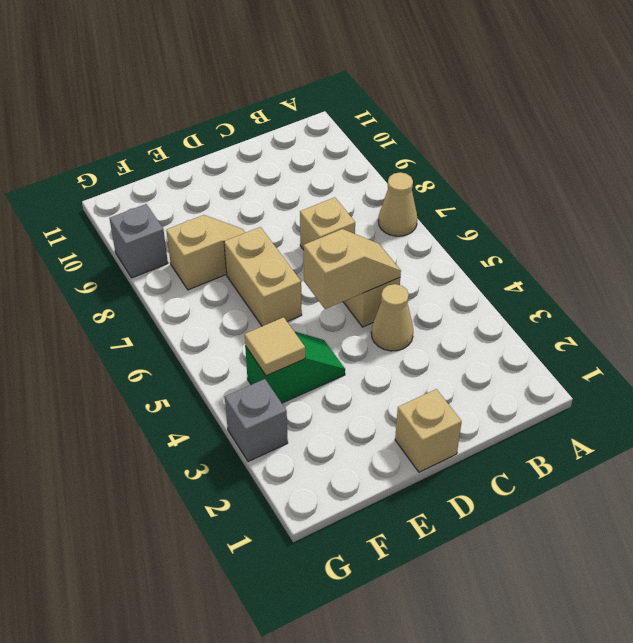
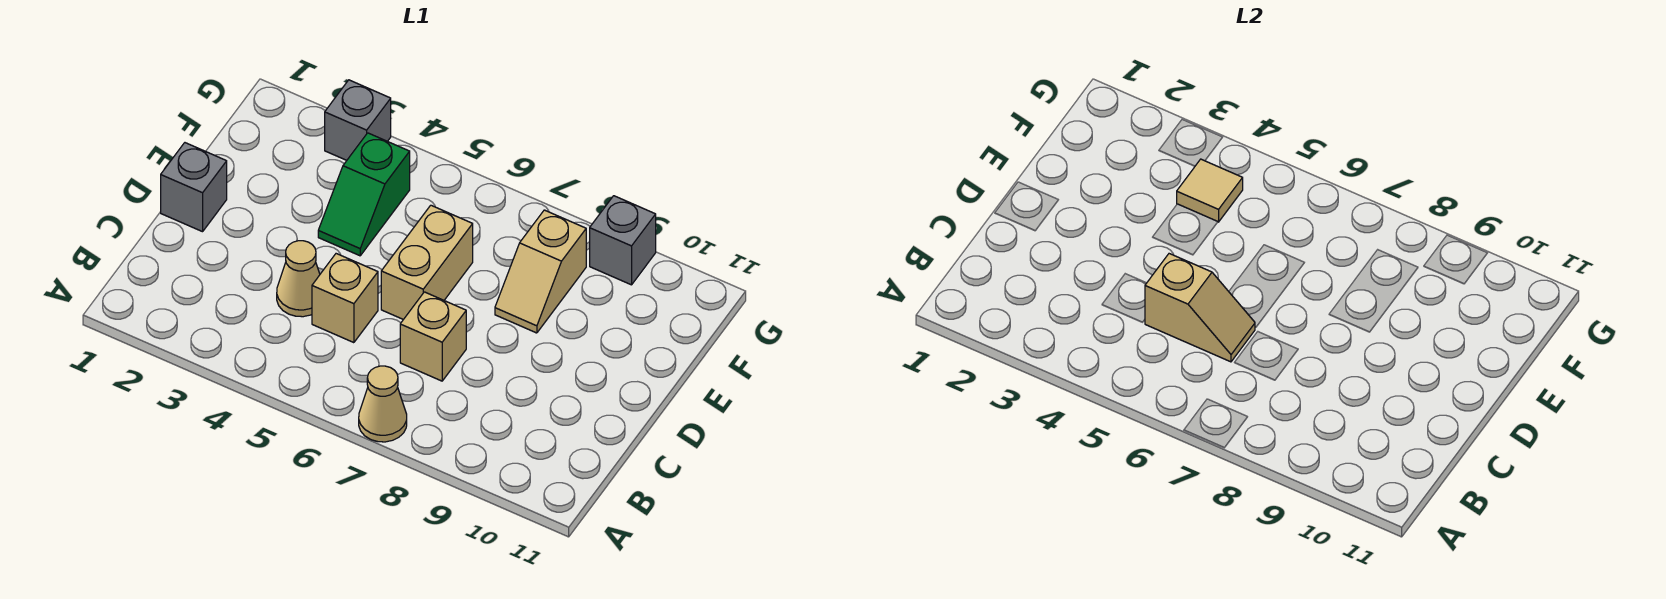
tan 1x2 slope [304,229,401,309] -> tan 1x2 slope turned to [1145,254,1255,362]
tan 1x1 brick [395,389,462,472] -> grey 1x1 brick [161,143,227,232]
tan 1x2 brick [224,227,302,326] -> tan 1x2 brick turned to [381,205,473,319]

